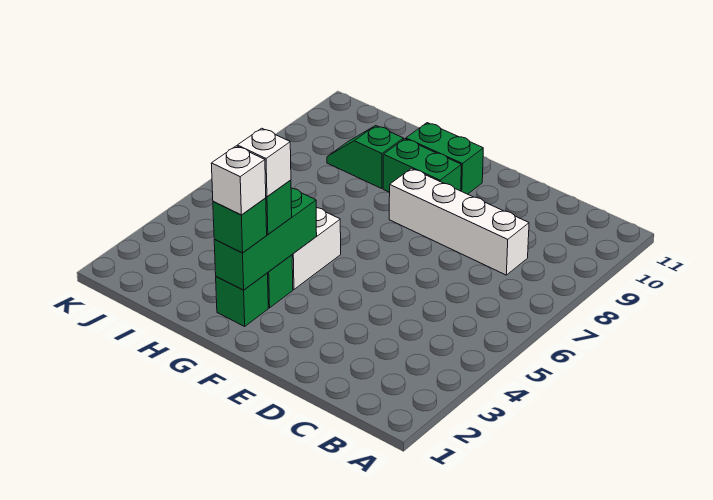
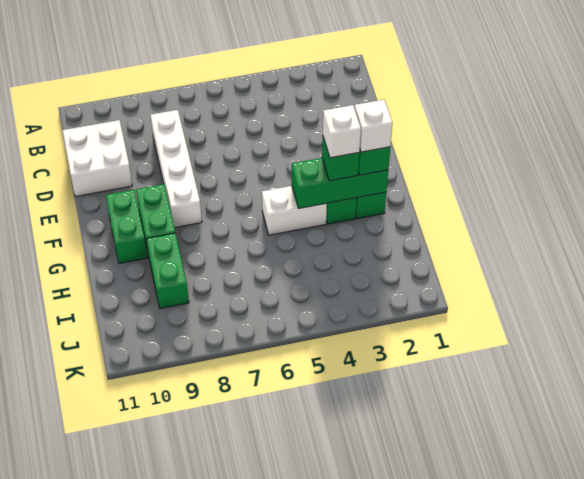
none -> white 2x2 brick [62,120,132,197]
green 1x2 slope [327,126,404,189] -> green 1x2 brick [146,233,189,309]

